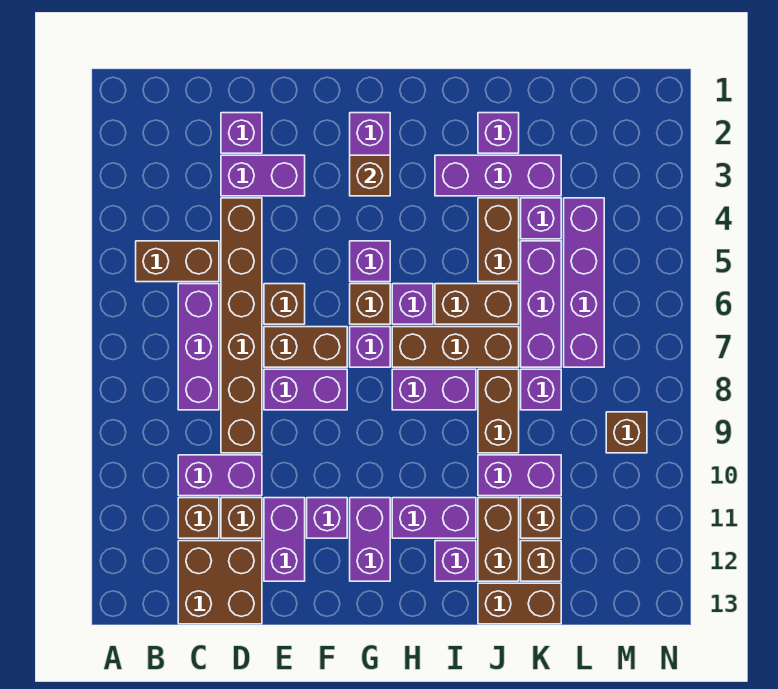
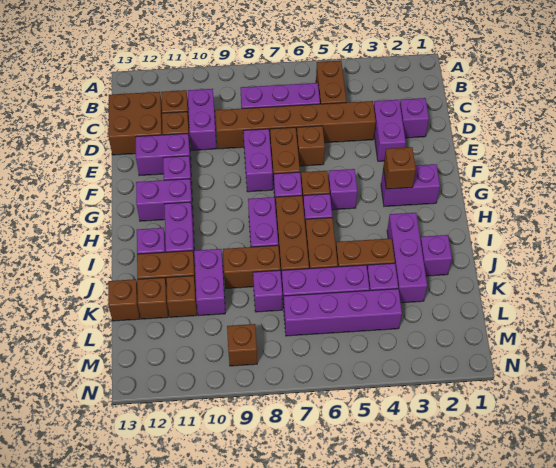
brown 1x2 brick [478,583,561,624] -> brown 1x1 brick [108,279,140,321]

